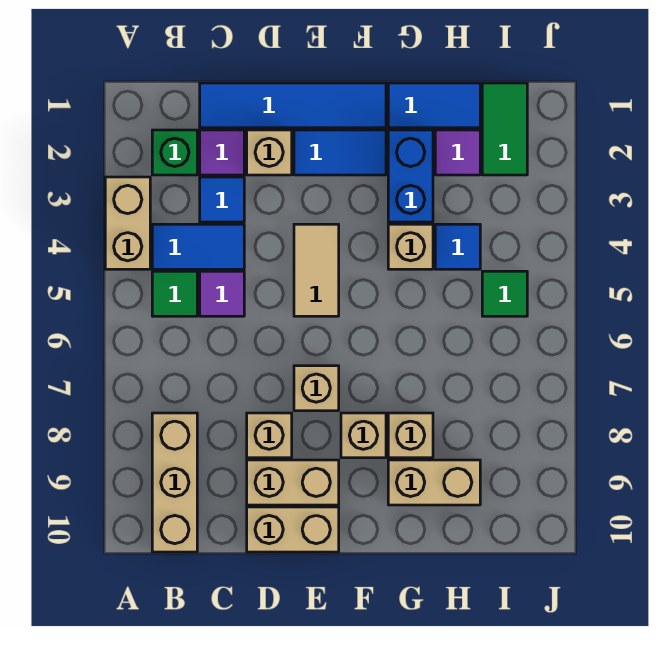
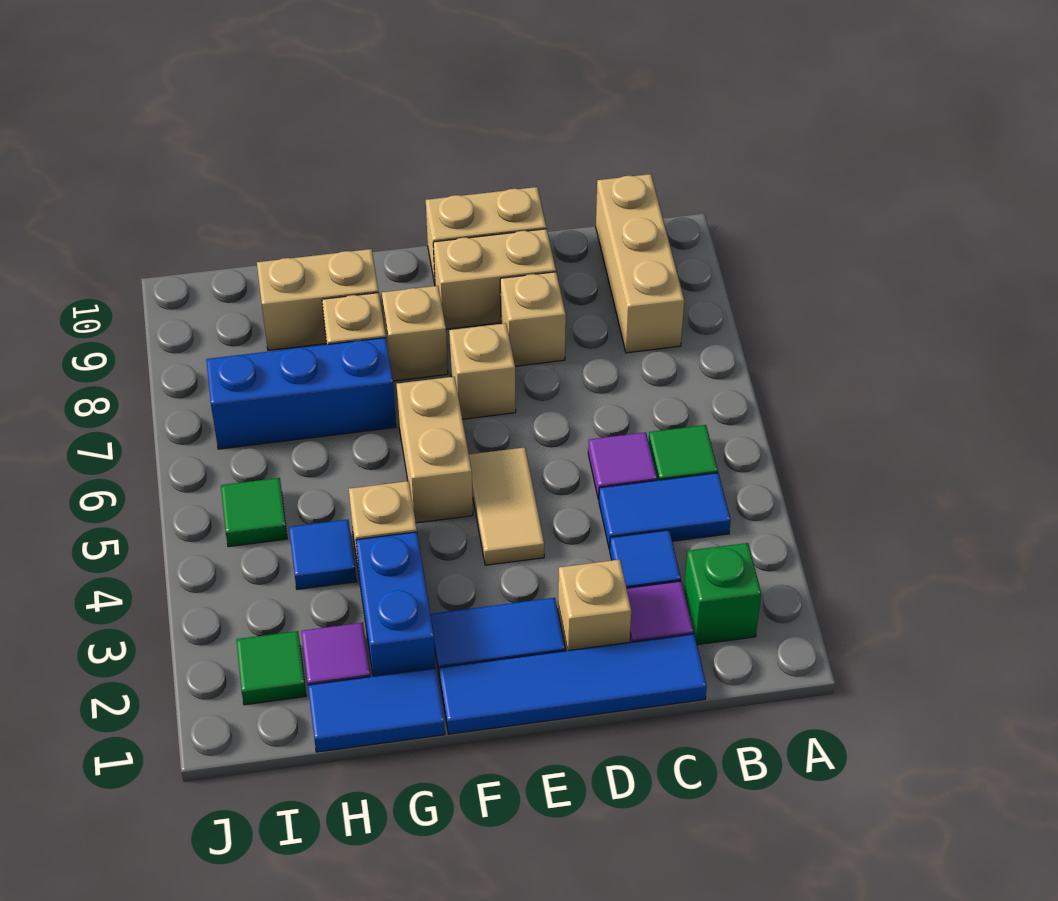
tan 1x2 brick [105,177,150,269] -> tan 1x2 brick moved to [397,377,473,523]
none -> blue 1x3 brick [206,338,396,449]
green 1x2 tile [482,83,527,175] -> green 1x1 tile [236,631,306,705]

